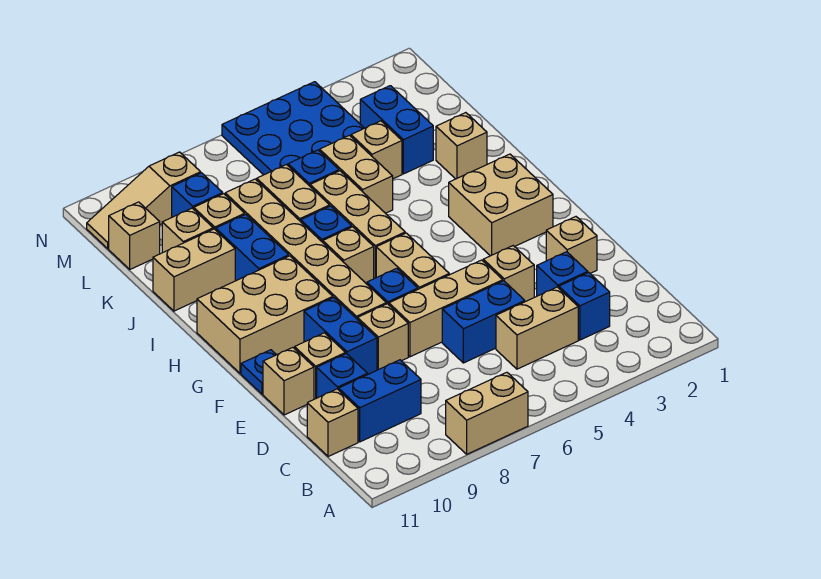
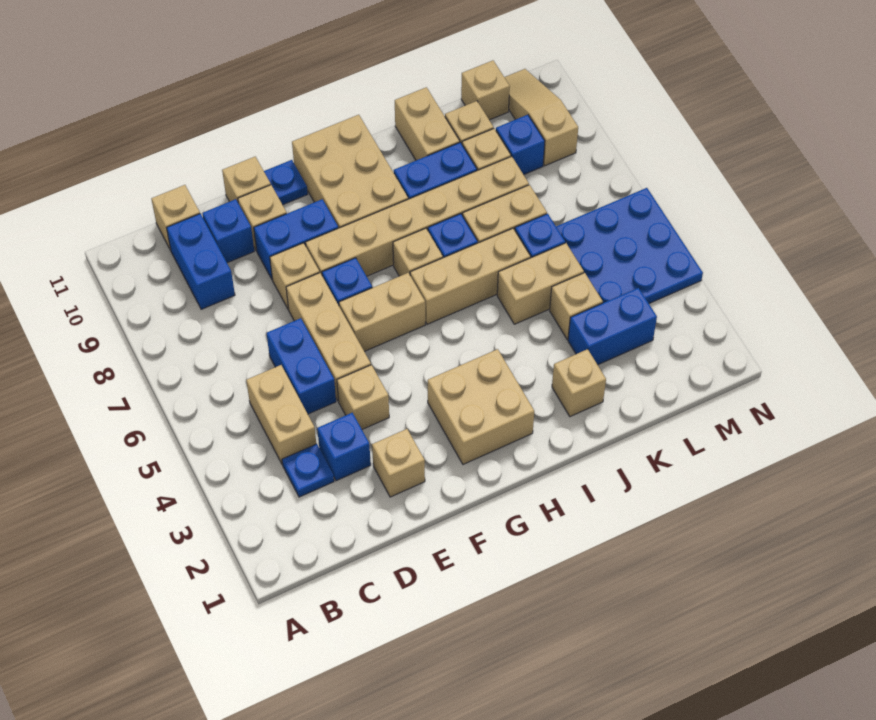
tan 1x2 brick [446,372,528,454] -> none
blue 1x1 brick [559,272,610,340] -> blue 1x1 plate [282,444,334,497]

